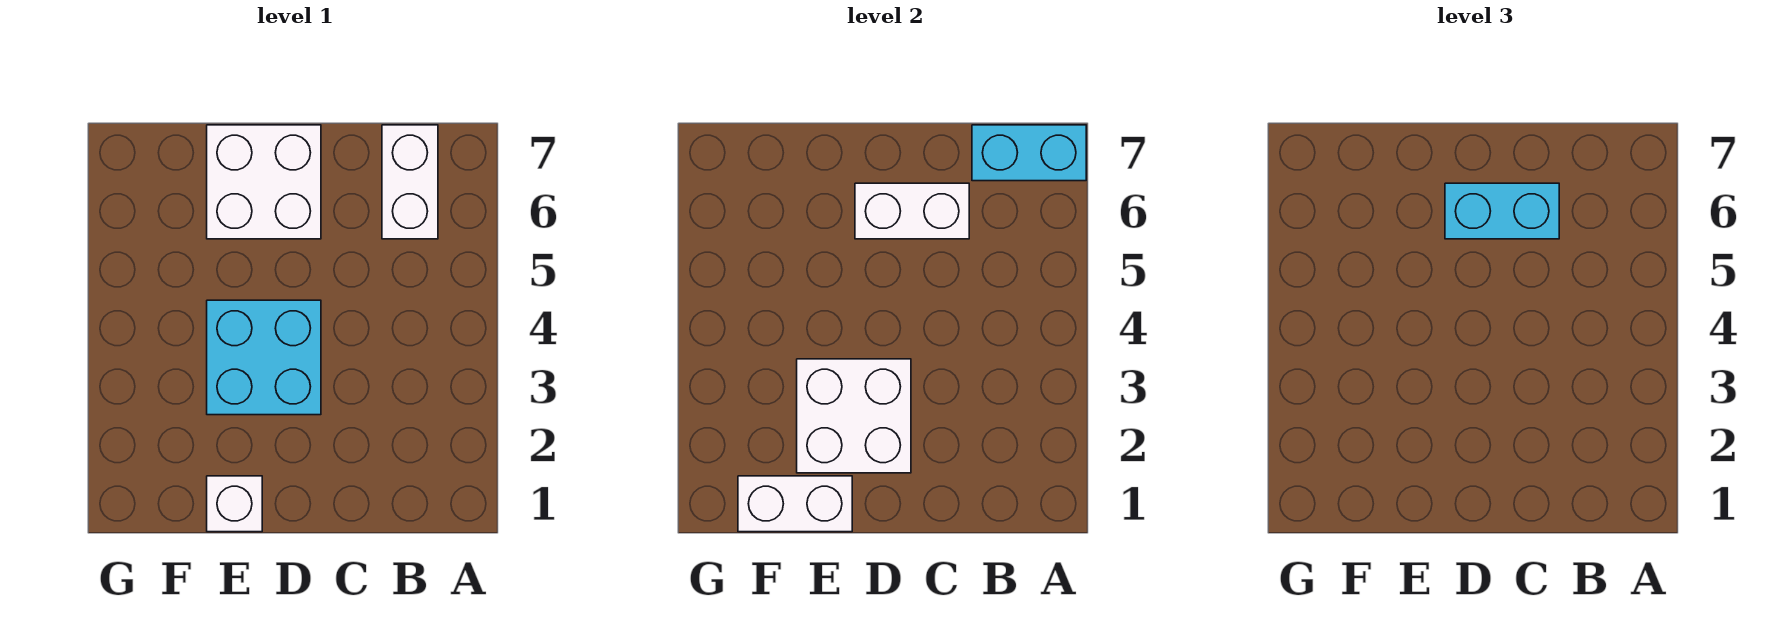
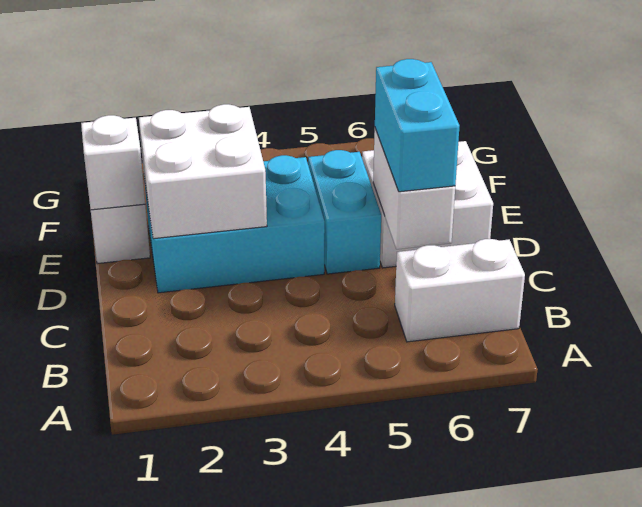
cyan 1x2 brick [972,125,1086,181] -> cyan 1x2 brick moved to [308,150,381,274]
cyan 2x2 brick [207,300,321,415] -> cyan 2x3 brick [144,155,325,293]
white 1x2 brick [738,476,852,532] -> white 1x1 brick [81,115,145,210]

